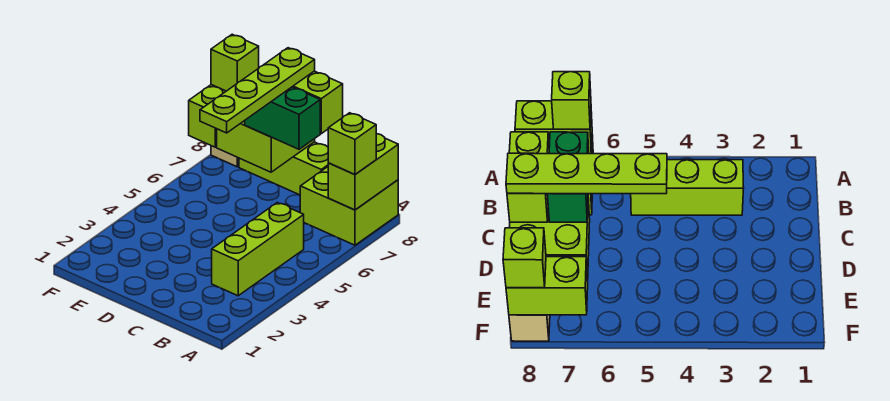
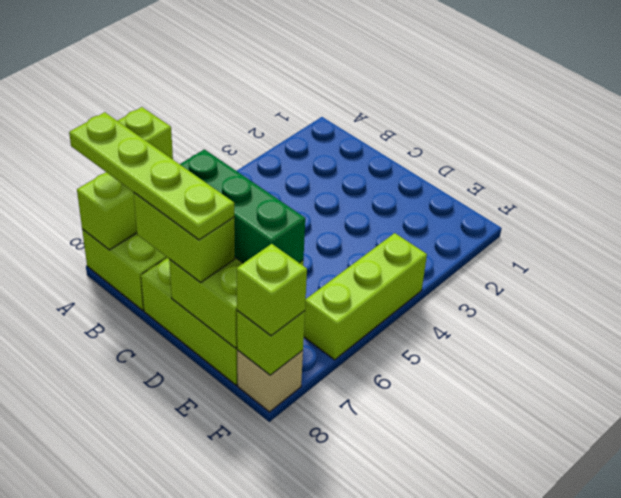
lime 1x3 brick [212,203,304,296] -> lime 1x3 brick moved to [304,233,427,360]
green 1x2 brick [245,87,320,149] -> green 1x3 brick [180,149,305,263]
lime 1x4 plate [200,48,315,133] -> lime 1x4 plate turned to [69,112,234,240]
lime 1x2 brick [189,85,226,147] -> lime 1x1 brick [237,311,305,375]

